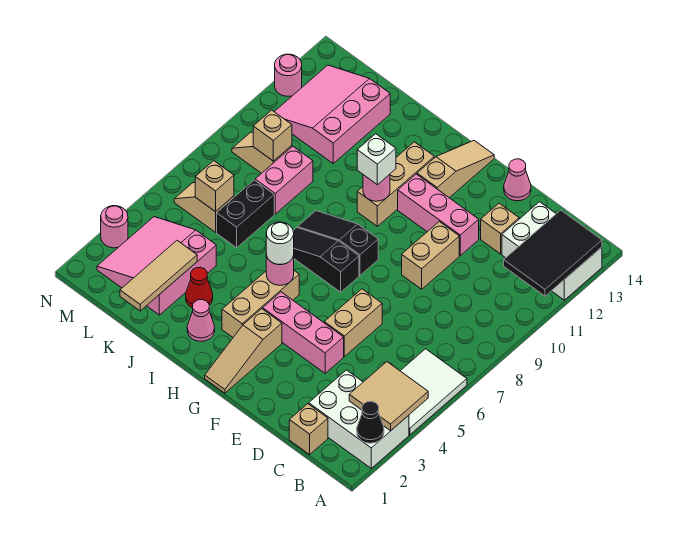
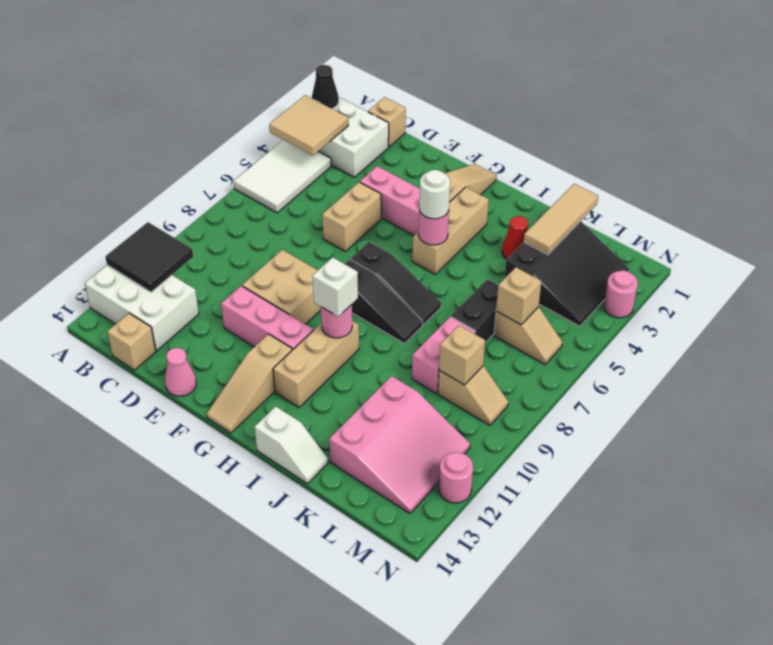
black 2x3 tile [504,210,602,296] -> black 2x2 tile [105,222,193,292]
tan 1x1 brick [481,203,519,254] -> tan 1x1 brick moved to [108,313,156,370]
tan 1x2 brick [402,222,459,289] -> tan 2x2 brick [242,250,321,324]
pink 1x1 cone [187,300,215,341] -> none
none -> white 1x2 slope [255,406,328,484]
pink 3x3 slope [97,217,216,315] -> black 3x3 slope [504,221,629,326]

